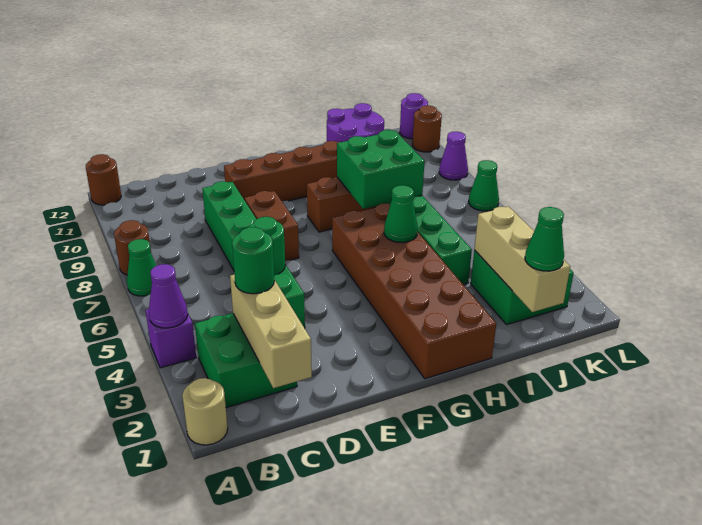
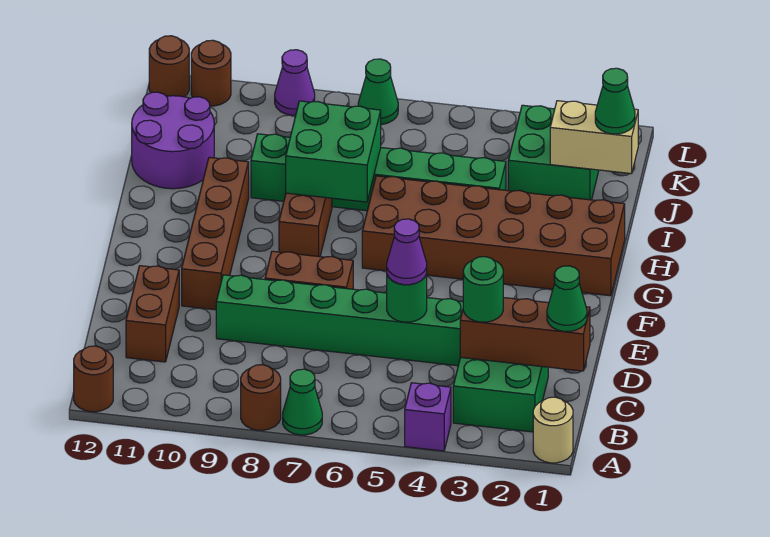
purple 1x1 cone [149,264,188,328] -> purple 1x1 cone moved to [387,219,427,285]
tan 1x3 brick [230,275,312,388] -> brown 1x3 brick [460,298,590,371]
none -> brown 1x2 brick [126,266,179,362]
green 1x1 cone [384,185,418,243] -> green 1x1 cone moved to [547,266,587,331]
tan 1x3 brick [474,207,570,312] -> tan 1x2 brick [550,101,638,174]
purple 1x1 round brick [400,93,428,139] -> brown 1x1 round brick [149,36,189,97]

